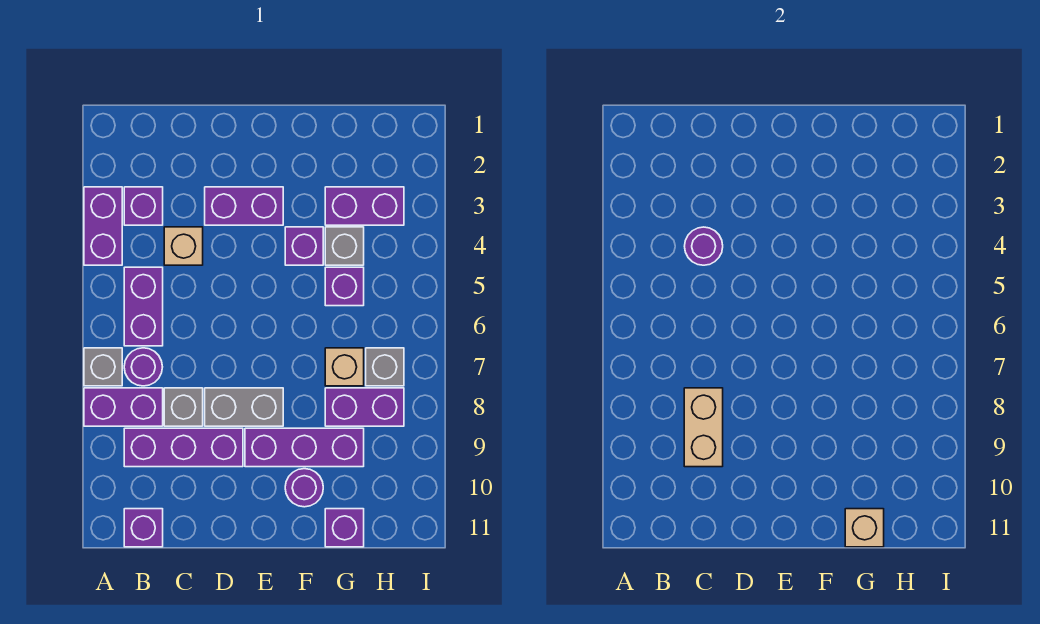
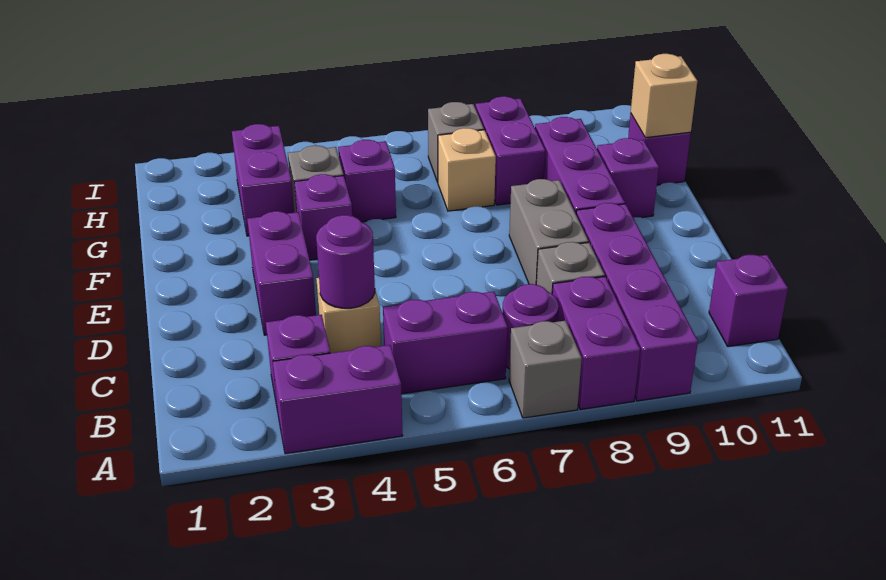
purple 1x3 brick [124,428,243,467] -> purple 1x4 brick [576,203,698,401]
tan 1x2 brick [684,388,723,467] -> none
purple 1x1 round brick [285,469,323,507] -> purple 1x1 brick [597,138,659,218]

